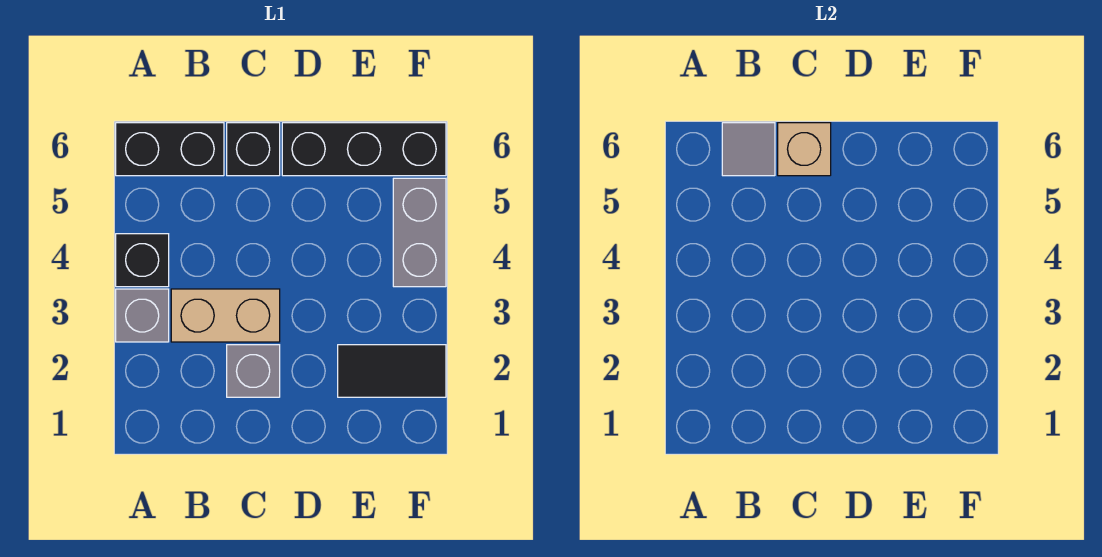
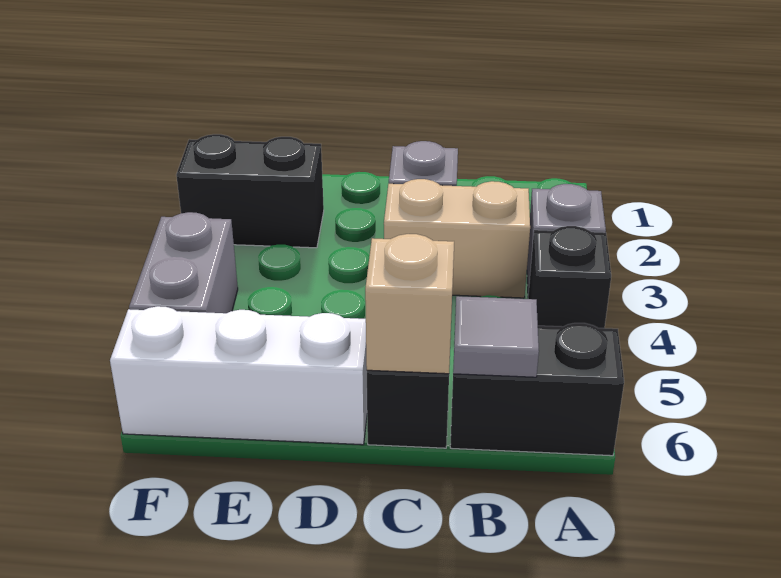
black 1x3 brick [282,123,446,176] -> white 1x3 brick [110,306,367,445]
black 1x2 tile [338,345,446,397] -> black 1x2 brick [176,134,324,248]

